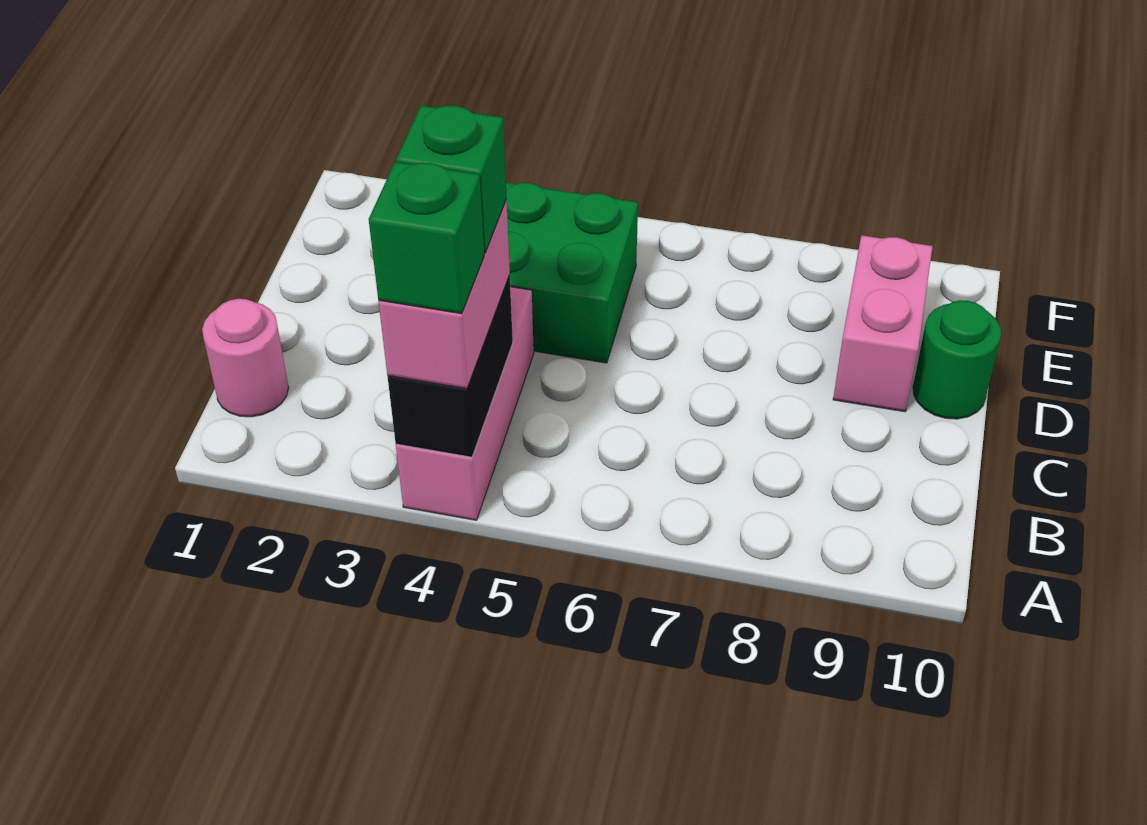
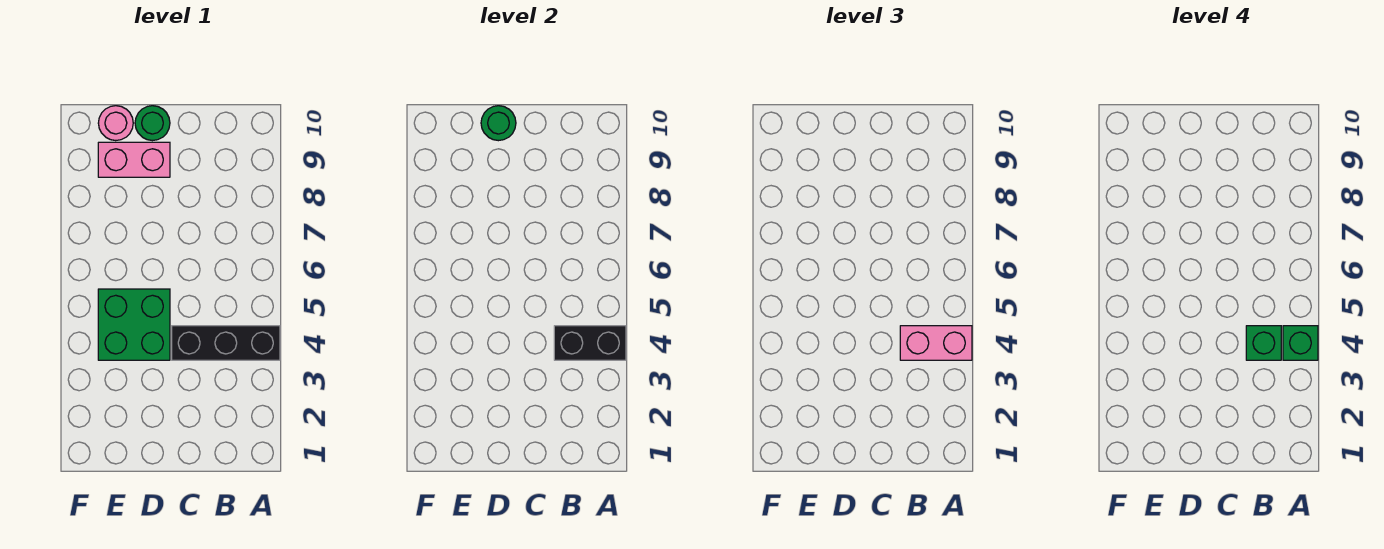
pink 1x3 brick [396,287,534,520] -> black 1x3 brick [172,326,280,360]
pink 1x1 round brick [202,299,289,417] -> pink 1x1 round brick moved to [98,106,133,141]
none -> green 1x1 round brick [481,106,516,141]

